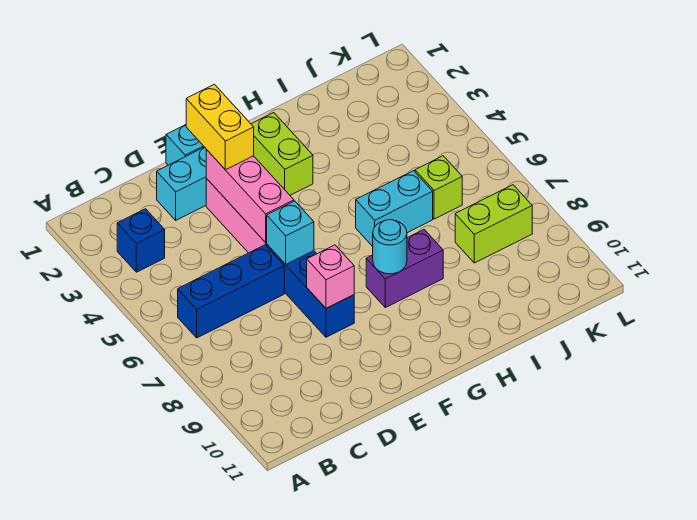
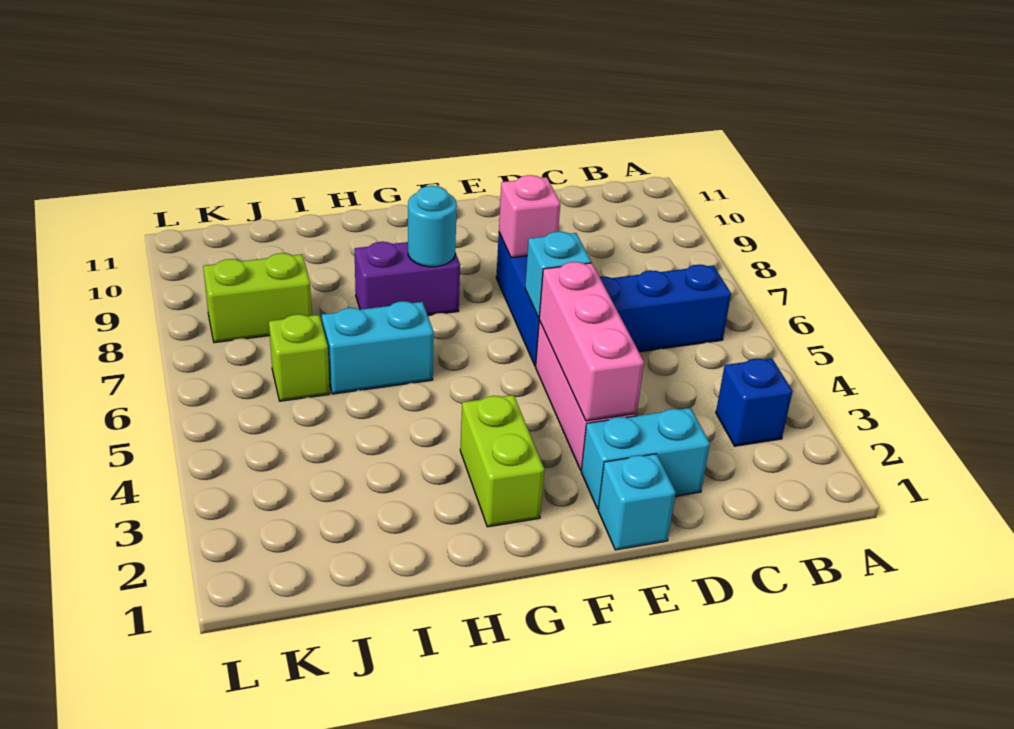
yellow 1x2 brick [186,84,254,170] -> none

